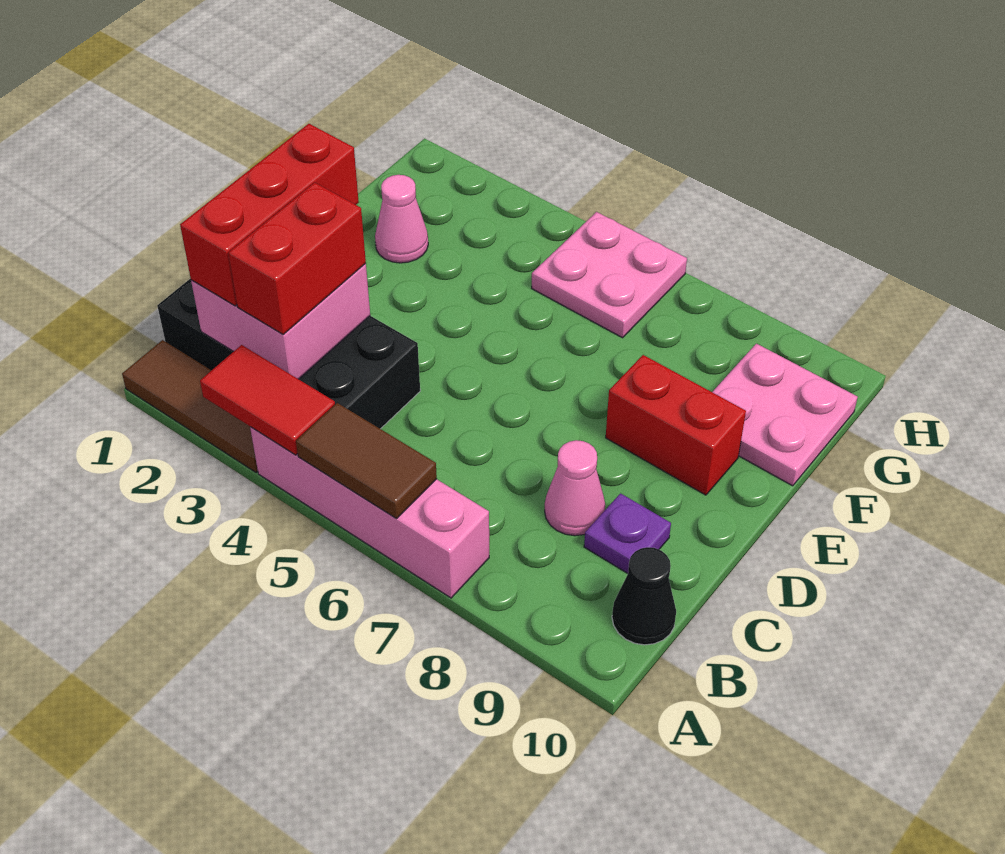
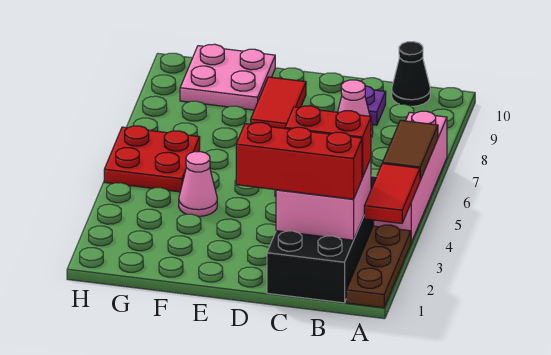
brown 1x3 tile [122,340,258,473] -> brown 1x3 plate [346,225,411,308]
red 1x2 brick [606,355,746,495] -> red 1x2 tile [251,77,306,128]
pink 1x1 cone [375,175,428,263] -> pink 1x1 cone moved to [179,152,217,216]
pink 2x2 plate [532,212,687,338] -> red 2x2 plate [104,126,200,192]

